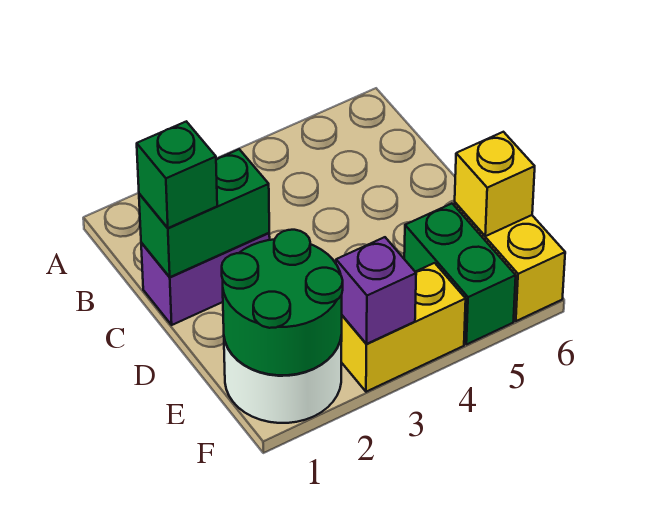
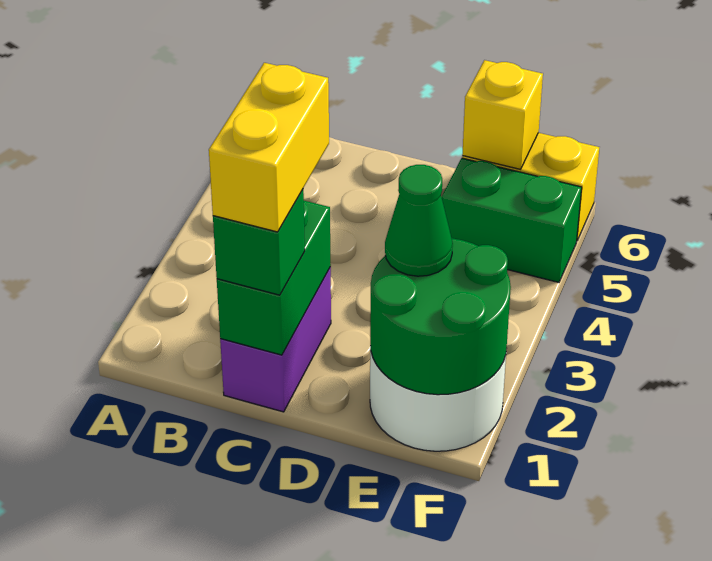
none -> green 1x1 cone [385,165,453,276]
yellow 1x2 brick [341,263,466,392] -> yellow 1x2 brick moved to [209,63,329,232]
purple 1x1 brick [336,237,416,344] -> none

